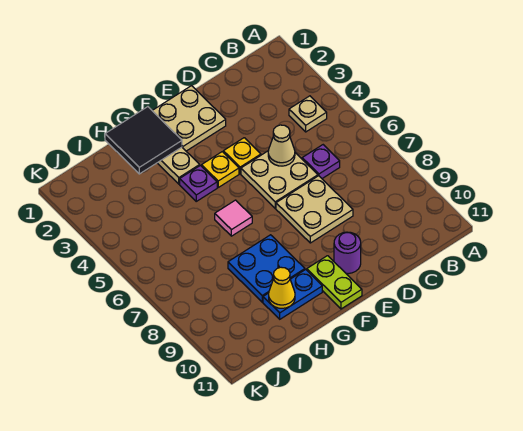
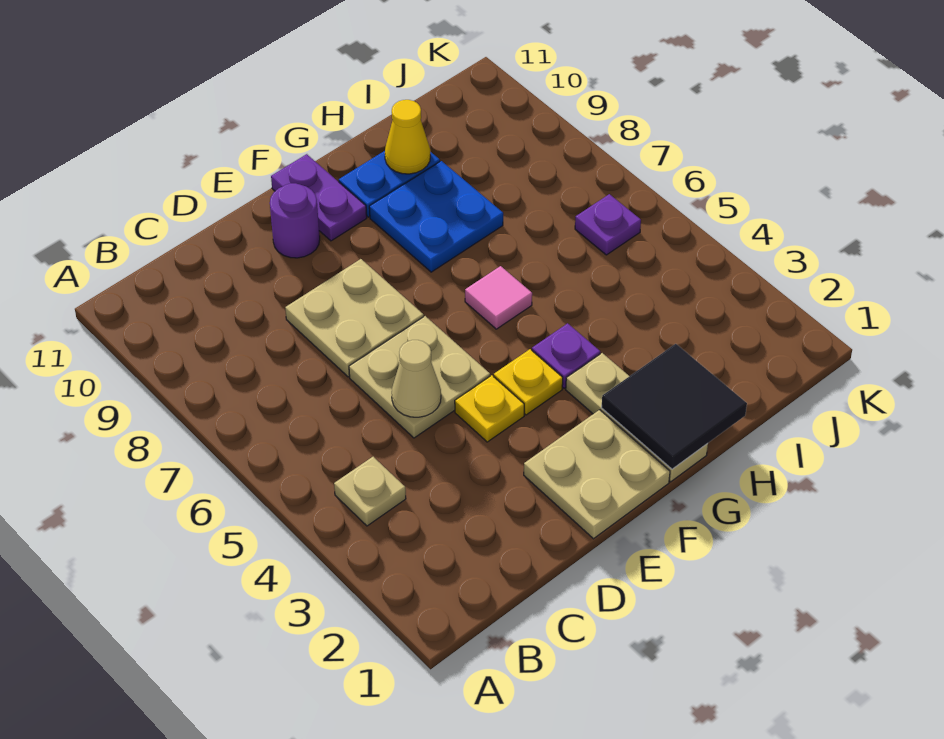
purple 1x1 plate [302,145,340,178] -> purple 1x1 plate moved to [575,194,641,255]
lime 1x2 plate [307,256,362,309] -> purple 1x2 plate [271,154,367,241]

